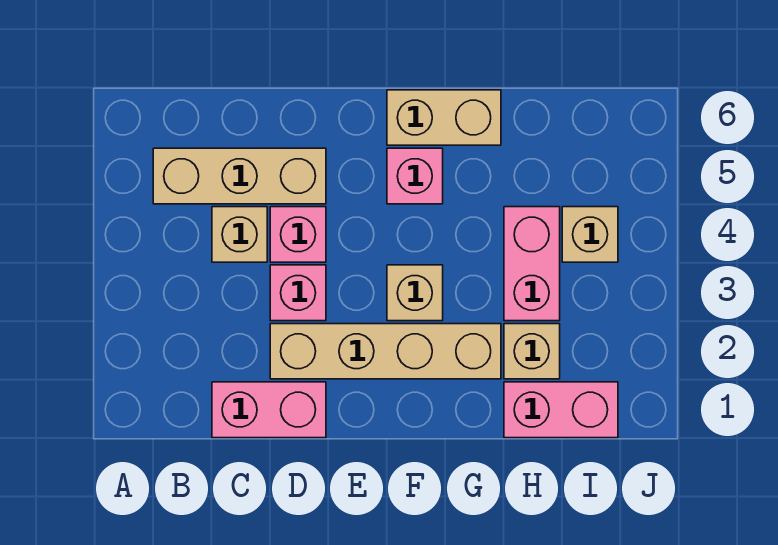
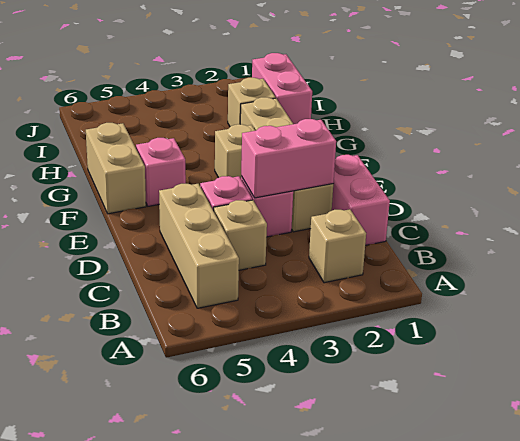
pink 1x2 brick [504,207,560,321] -> pink 1x2 brick moved to [241,119,336,198]
tan 1x1 brick [562,207,618,262] -> tan 1x1 brick moved to [309,209,366,283]

